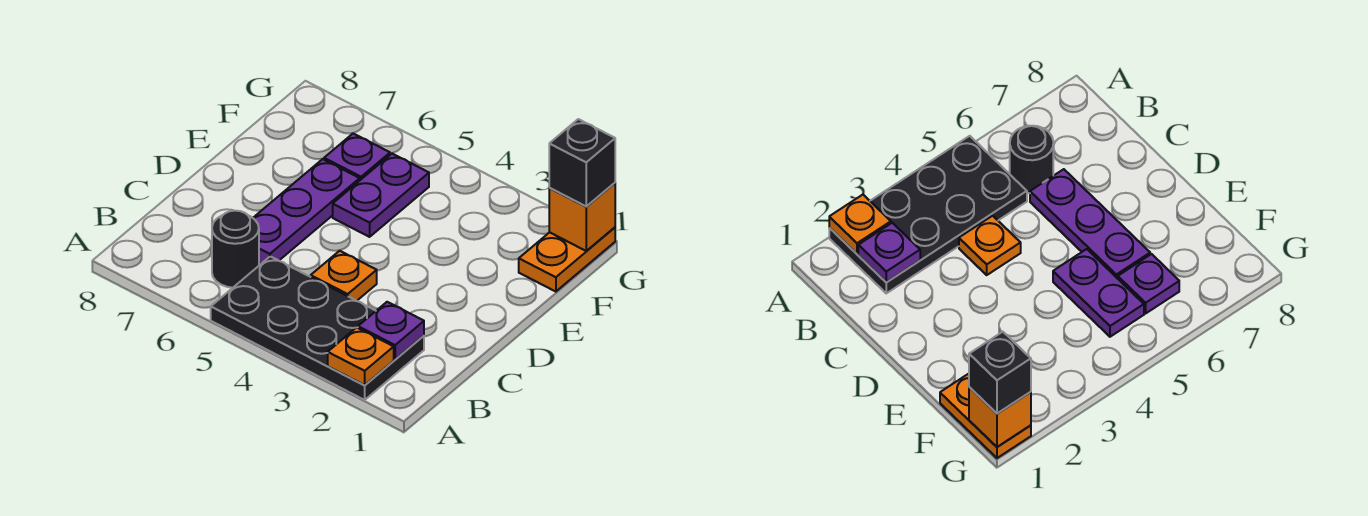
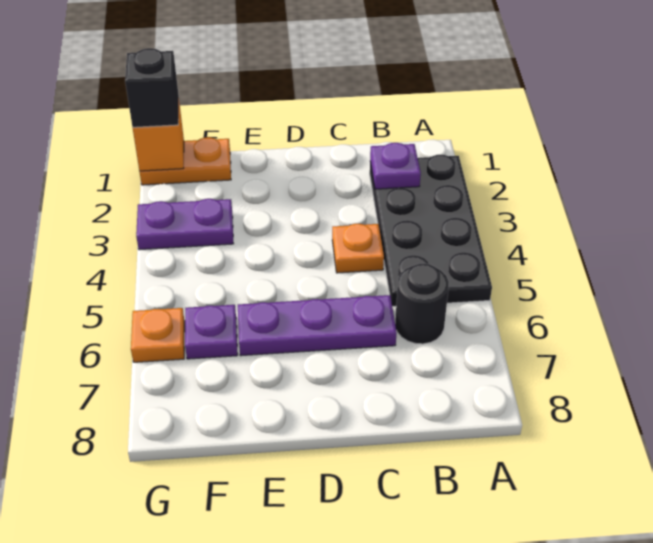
orange 1x1 plate [328,327,394,385] -> orange 1x1 plate moved to [131,308,185,362]
purple 1x2 plate [333,154,429,237] -> purple 1x2 plate moved to [136,199,233,250]

